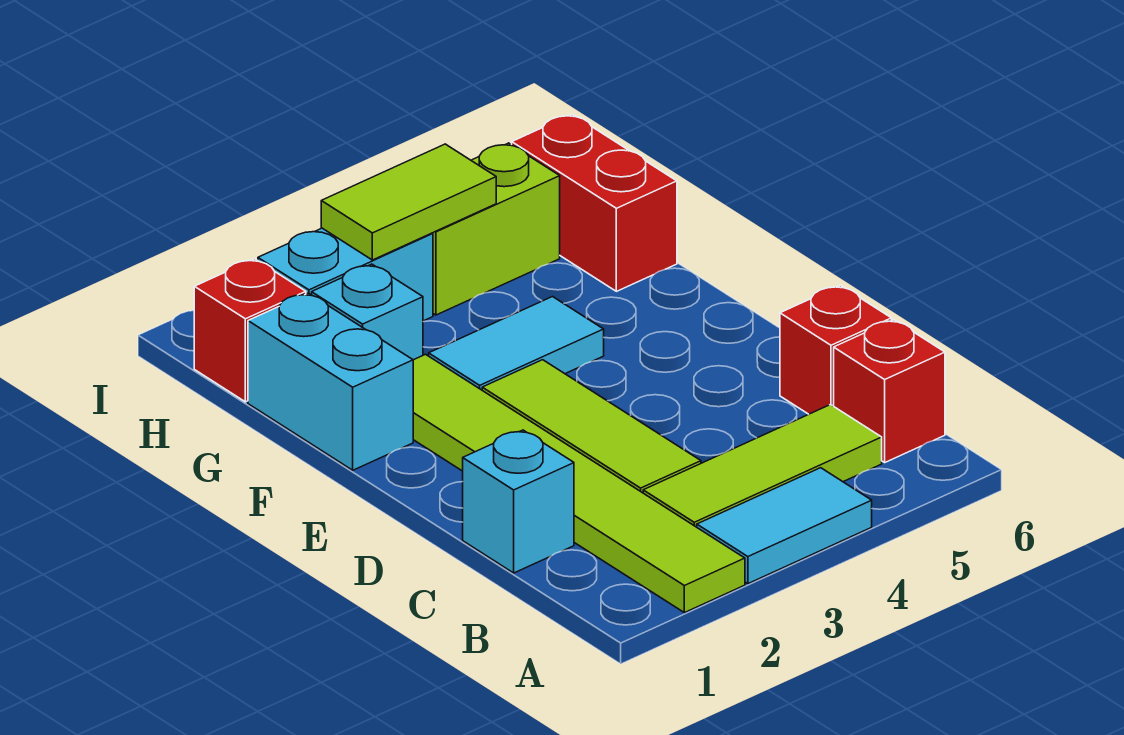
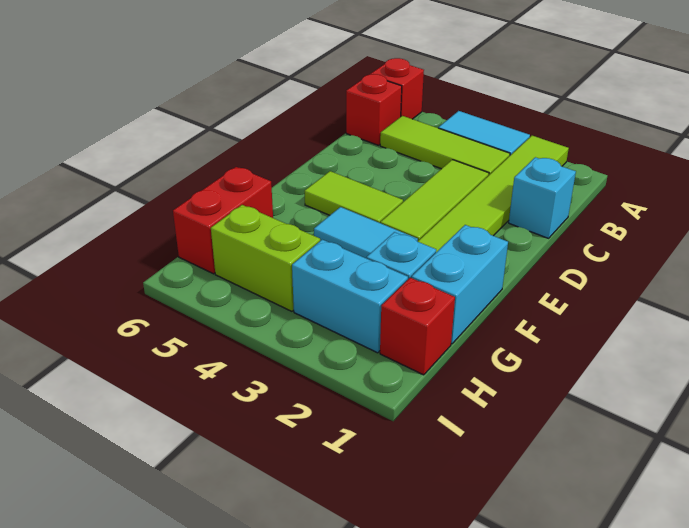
red 1x1 brick [780,285,891,414] -> red 1x1 brick moved to [371,58,424,119]
lime 1x2 tile [321,144,496,260] -> lime 1x2 tile moved to [304,171,403,223]

